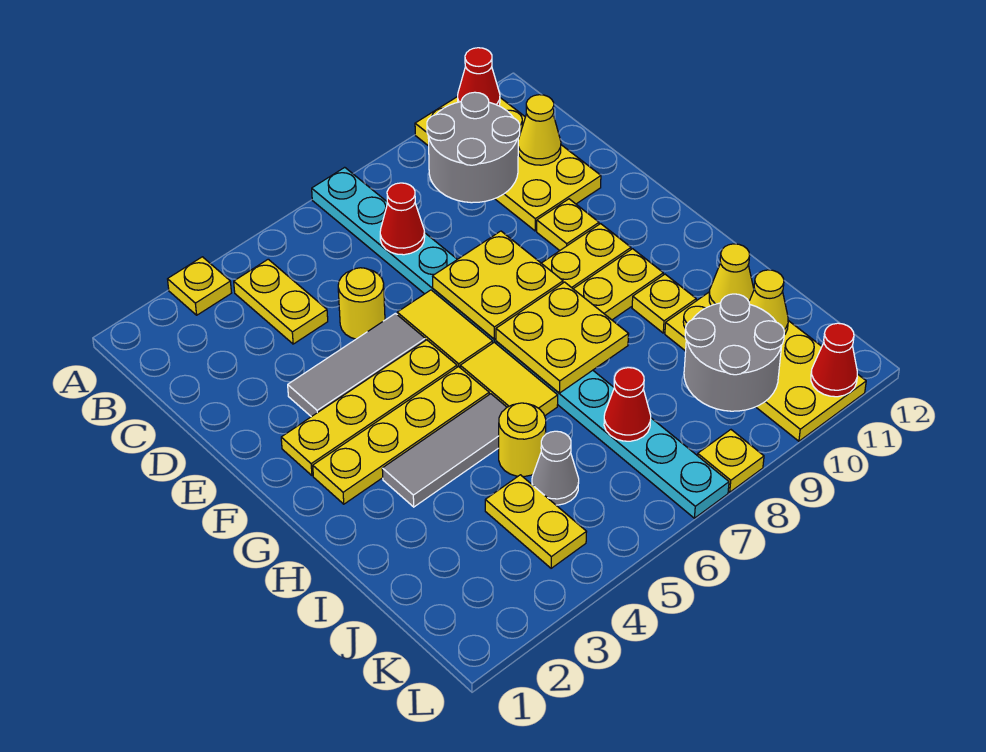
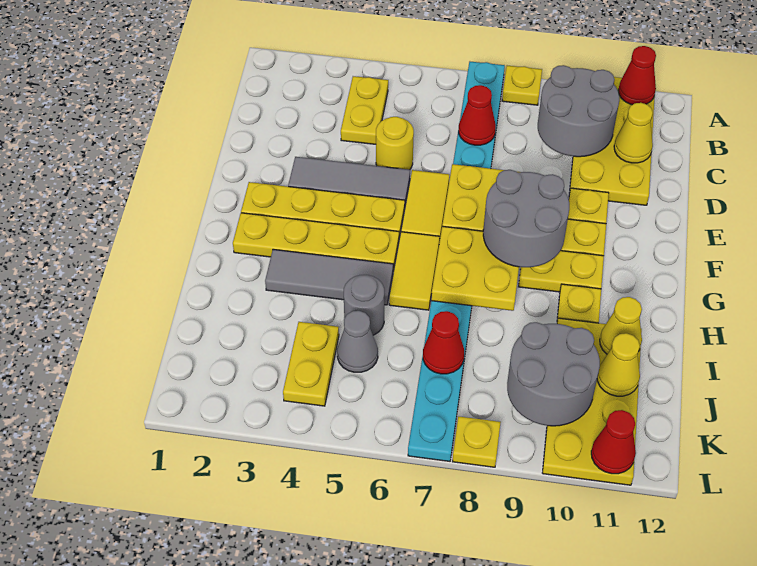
yellow 1x1 plate [168,257,231,315] -> yellow 1x1 plate moved to [502,66,542,105]
none -> grey 2x2 round brick [483,170,569,267]
yellow 1x1 round brick [499,403,546,477] -> grey 1x1 round brick [344,275,384,335]

